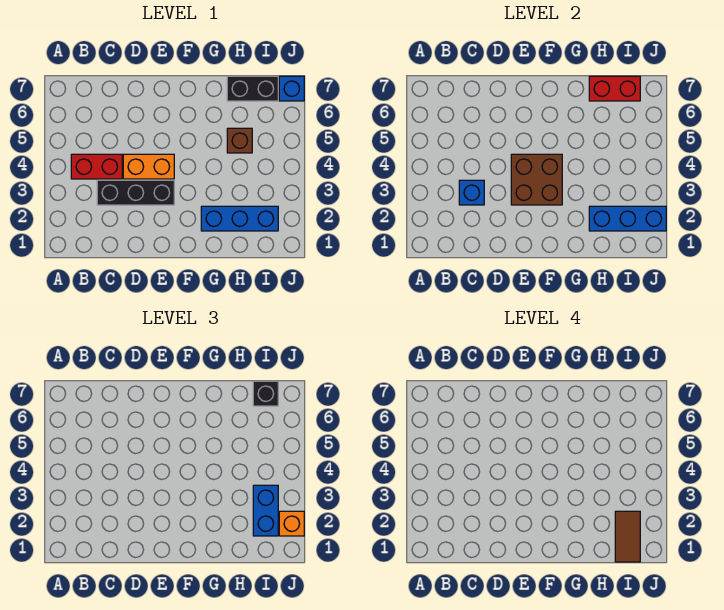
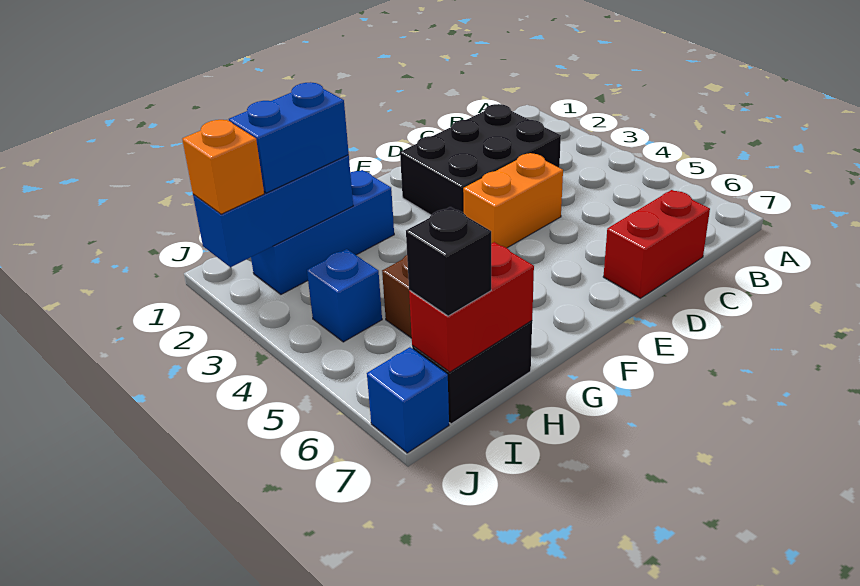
red 1x2 brick [71,154,122,179] -> red 1x2 brick moved to [603,190,710,298]
black 1x3 brick [97,180,174,205] -> black 2x3 brick [400,104,561,215]
blue 1x1 brick [459,180,484,205] -> blue 1x1 brick moved to [307,249,382,342]
brown 2x2 brick [511,154,562,205] -> none
brown 1x2 tile [615,511,640,562] -> none
blue 1x2 brick [253,485,278,536] -> blue 1x2 brick turned to [229,82,349,193]

